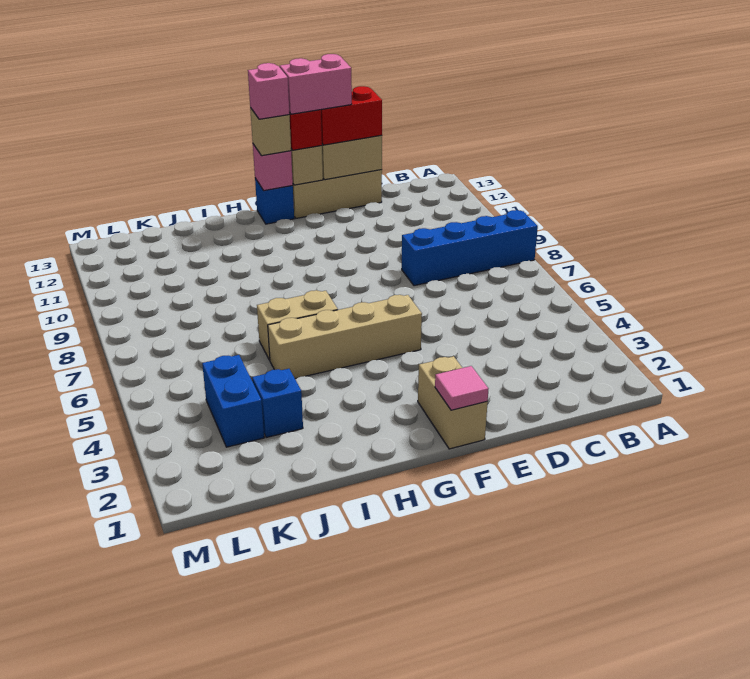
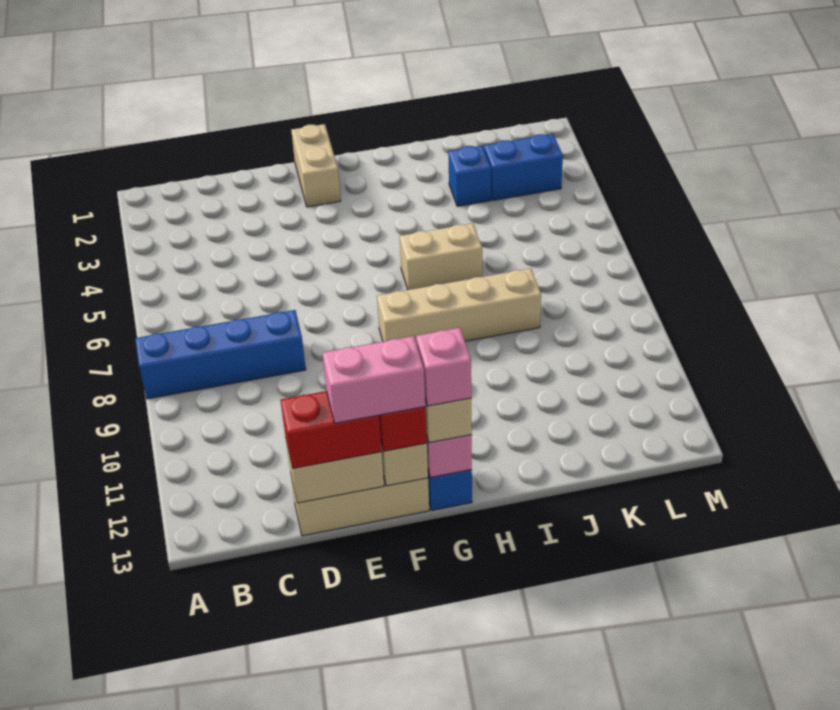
pink 1x1 tile [435,366,489,410] -> none
tan 1x4 brick [268,295,422,379] -> tan 1x4 brick moved to [377,268,541,342]
blue 1x2 brick [202,355,264,447] -> blue 1x2 brick turned to [484,134,563,200]

